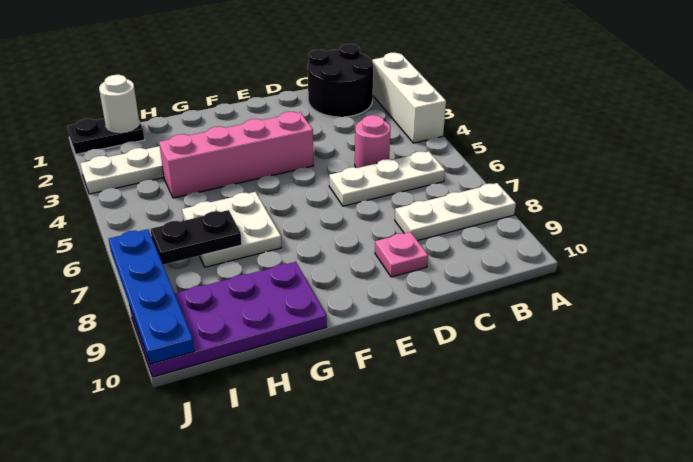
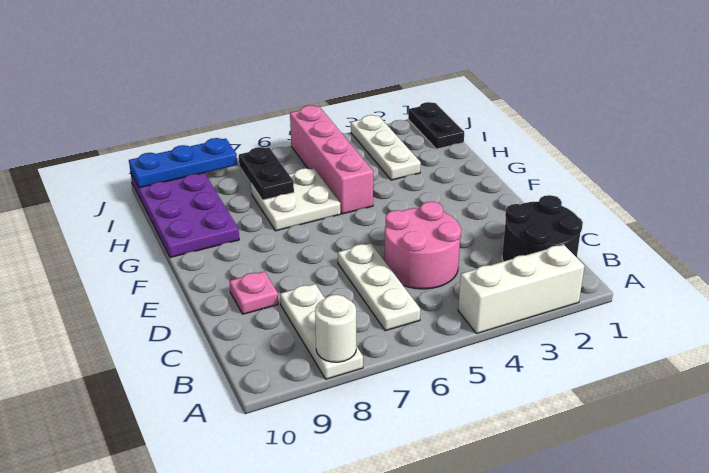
pink 1x1 round brick [355,115,391,168] -> pink 2x2 round brick [384,202,461,289]
pink 1x4 brick [159,112,314,198] -> pink 1x4 brick moved to [290,106,373,214]
white 1x1 round brick [99,75,139,132] -> white 1x1 round brick moved to [315,295,356,362]
blue 1x4 plate [109,229,194,364] -> blue 1x3 plate [129,138,237,188]

